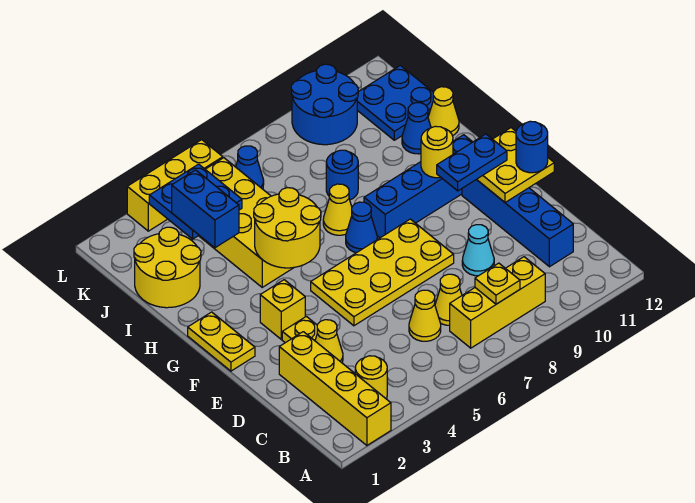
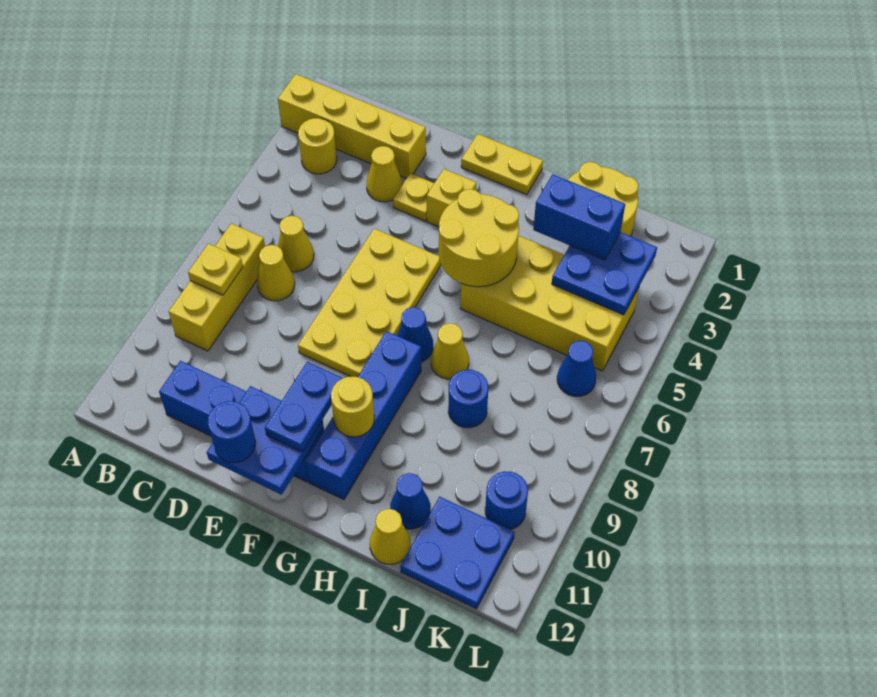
cyan 1x1 cone [462,225,494,276] -> none
yellow 2x2 plate [477,128,554,202] -> blue 2x2 plate [207,386,324,495]
blue 2x2 round brick [291,64,358,145] -> blue 1x1 round brick [485,471,528,530]
yellow 1x3 brick [127,140,223,231] -> none

